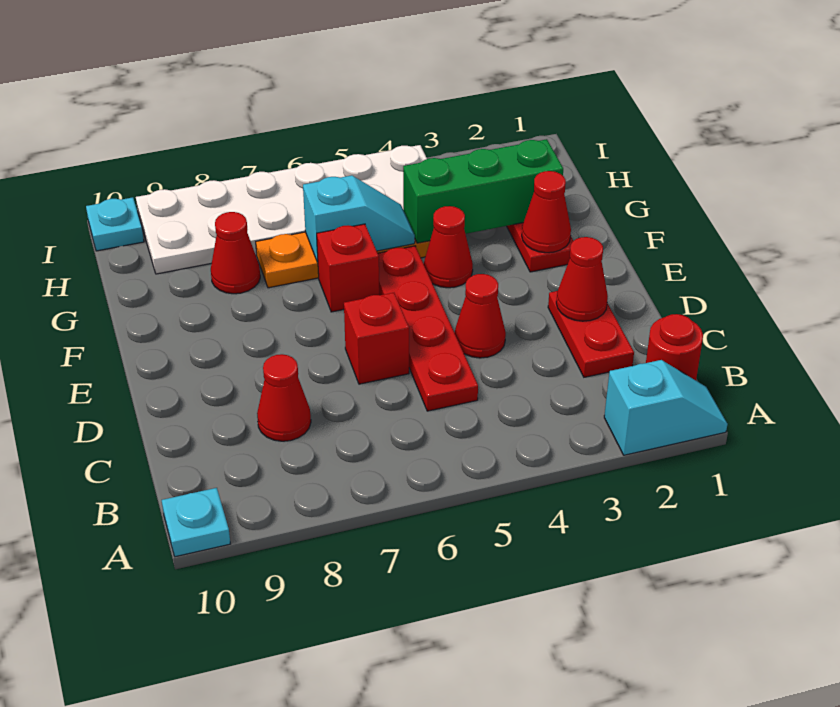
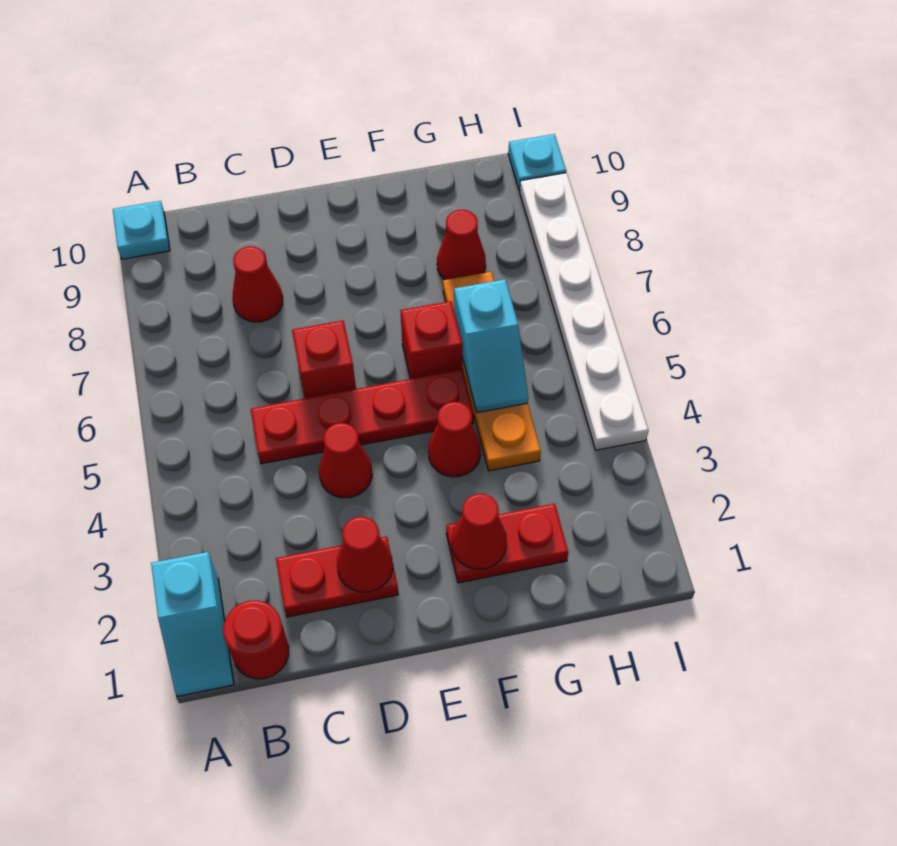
green 1x3 brick [403,139,563,243] -> none
white 2x6 plate [136,145,427,274] -> white 1x6 plate [520,173,648,450]

